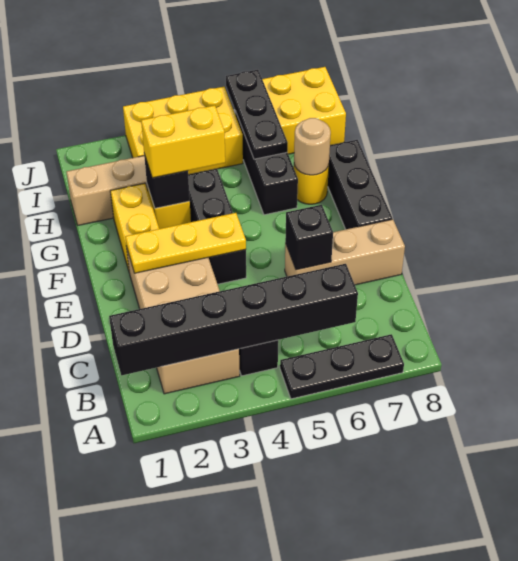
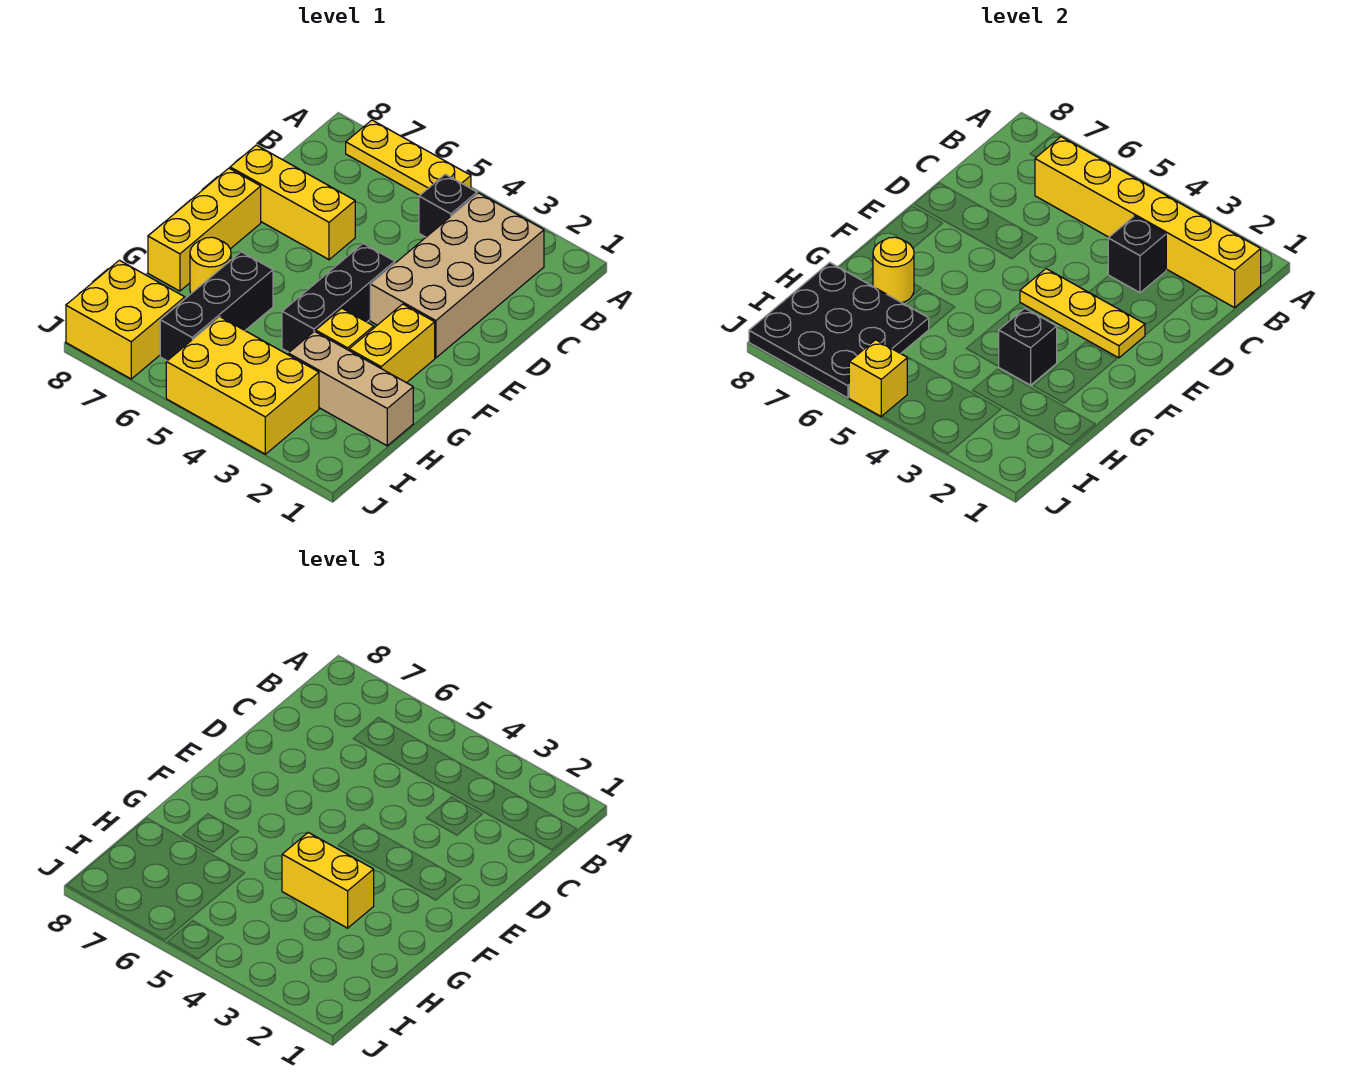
black 1x3 plate [280,334,404,399] -> yellow 1x3 plate [346,120,471,195]
black 1x6 brick [109,264,358,375] -> yellow 1x6 brick [1035,137,1261,308]
tan 1x3 brick [285,219,405,285] -> yellow 1x3 brick [230,145,355,260]
black 1x1 brick [285,205,333,270] -> black 1x1 brick moved to [1108,216,1166,293]
black 1x3 brick [328,140,392,229] -> yellow 1x3 brick [148,168,261,291]
tan 1x1 round brick [294,118,331,175] -> yellow 1x1 round brick [873,237,914,303]
black 1x3 plate [226,70,288,159] -> black 3x3 plate [749,262,929,398]
none -> yellow 1x1 brick [849,340,907,416]

